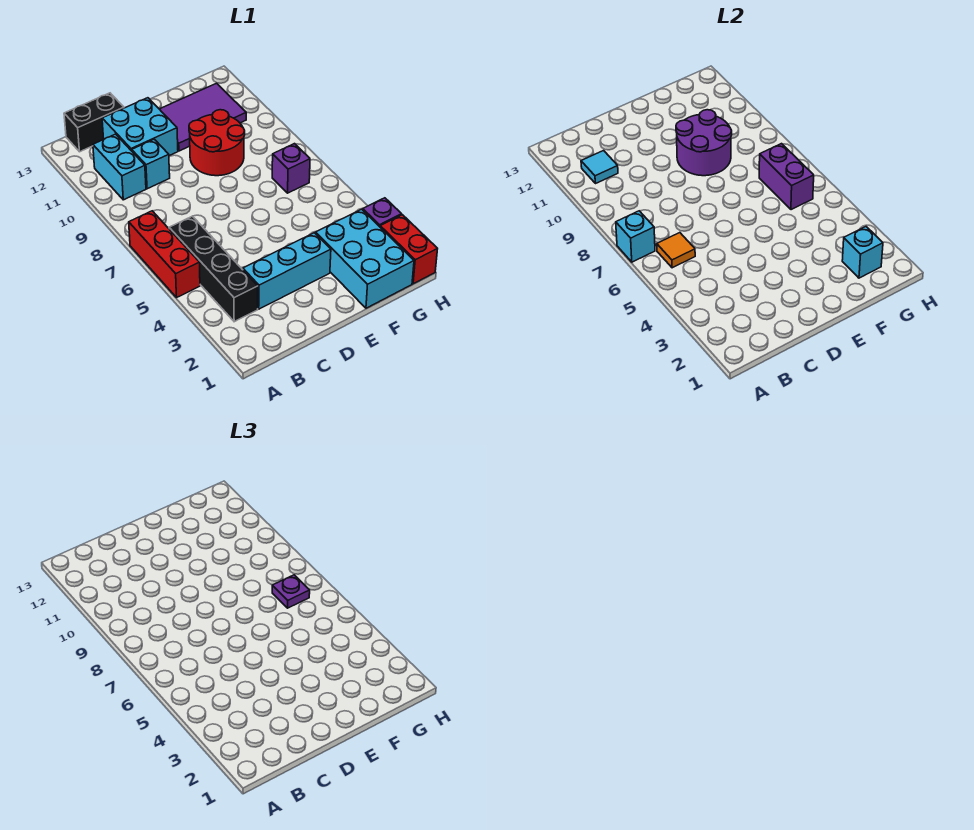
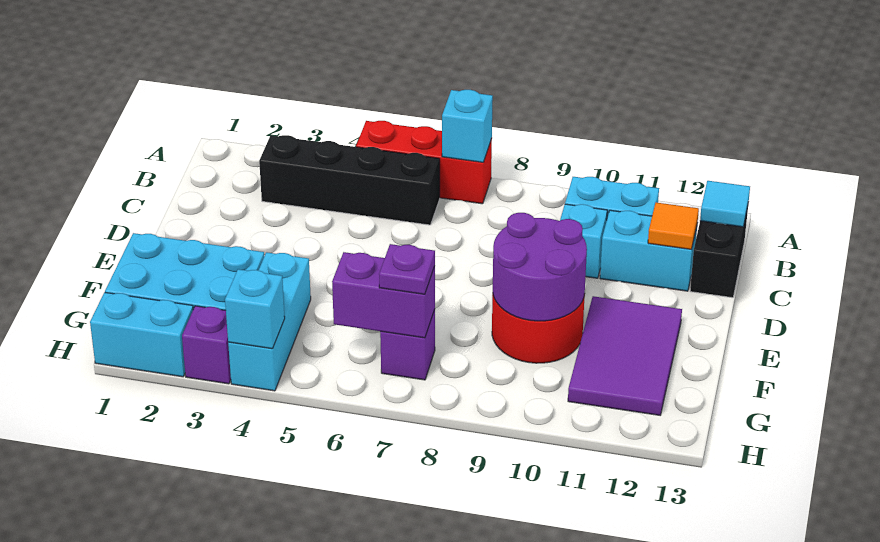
orange 1x1 tile [657,233,695,268] -> orange 1x1 tile moved to [648,202,699,249]
cyan 1x1 tile [581,151,618,184] -> cyan 1x1 tile moved to [700,181,750,227]
cyan 1x3 brick [243,233,331,309] -> cyan 1x3 brick moved to [228,252,311,391]
cyan 2x2 brick [102,98,178,156] -> cyan 1x2 brick [600,210,697,291]
cyan 1x1 brick [842,227,883,278] -> cyan 1x1 brick moved to [225,269,285,349]
red 1x2 brick [380,215,437,284] -> cyan 1x2 brick [90,292,193,377]

